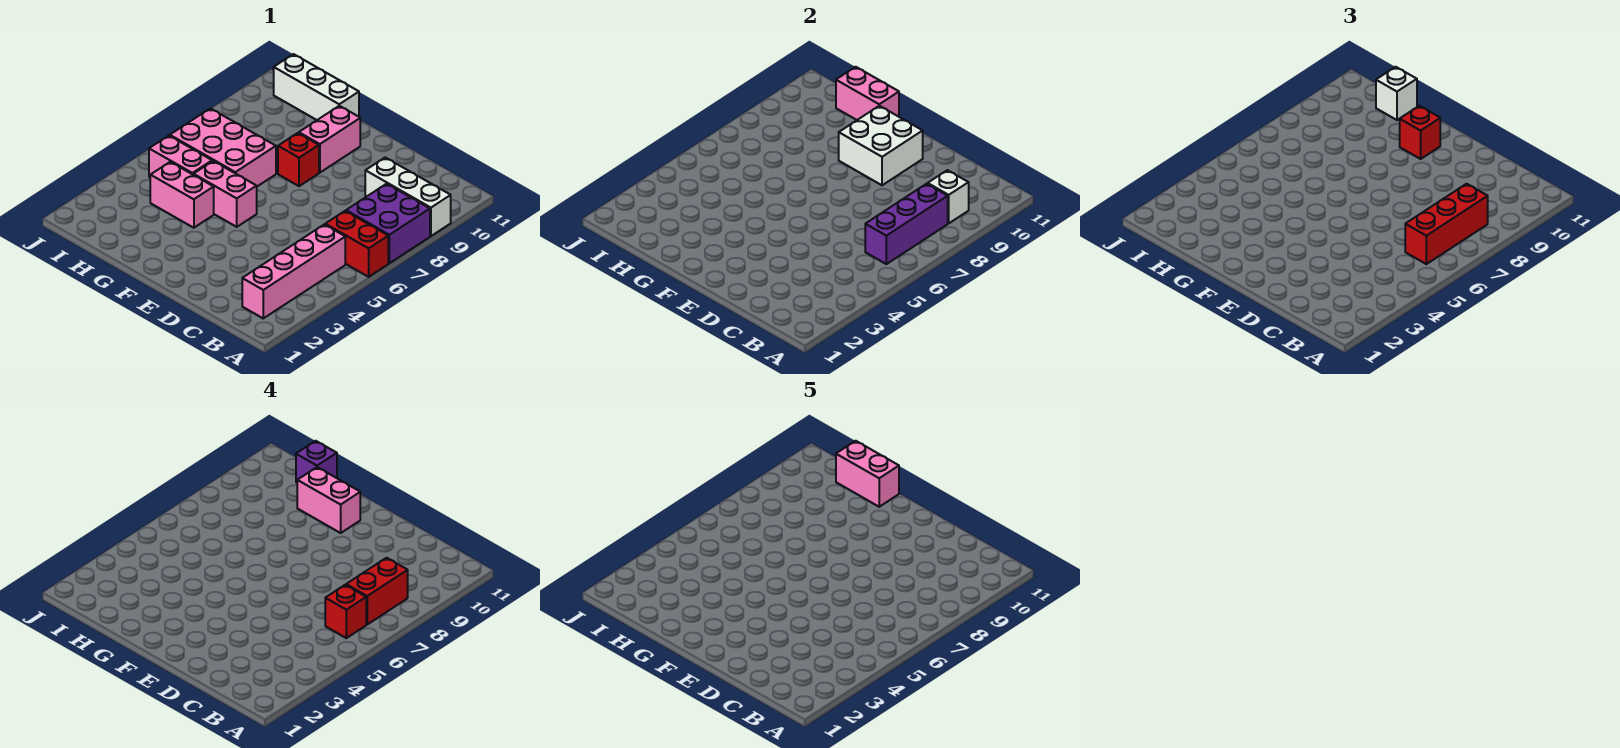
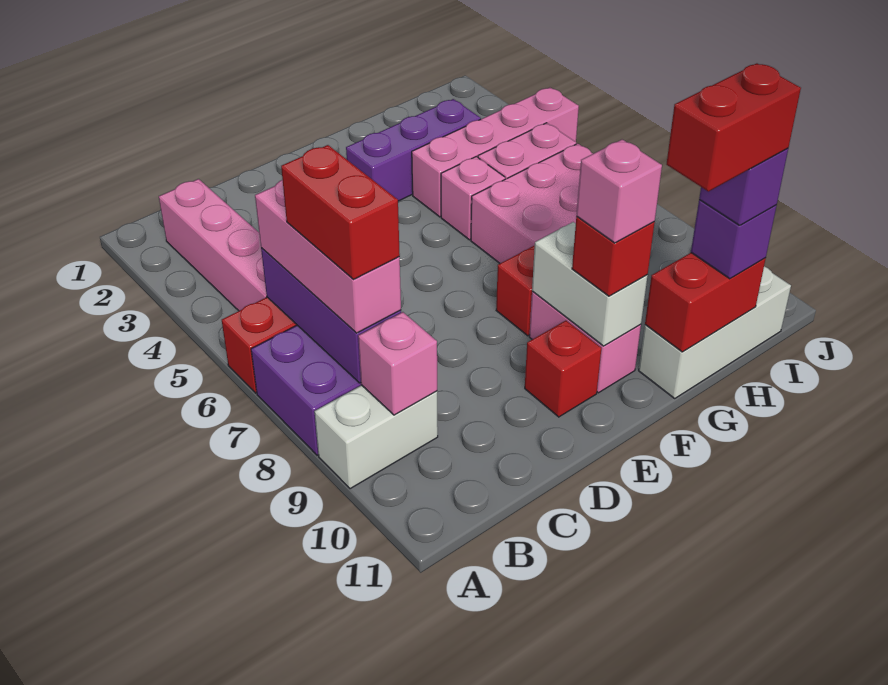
white 1x3 brick [365,158,451,236] -> white 1x2 brick [315,385,438,489]
red 1x3 brick [1405,184,1488,264] -> pink 1x3 brick [255,180,401,333]
red 1x1 brick [325,585,366,638] -> red 1x1 brick moved to [525,321,601,417]
white 1x1 brick [928,170,969,223] -> pink 1x1 brick [358,312,437,415]
white 2x2 brick [839,106,923,185] -> white 1x2 brick [532,222,648,346]
none -> purple 1x3 brick [346,99,481,201]
pink 1x2 brick [193,161,257,227] -> pink 1x1 brick [441,157,505,240]
pink 1x2 brick [297,467,360,533] -> pink 1x1 brick [576,139,662,243]
pink 1x2 brick [150,162,214,228] -> pink 1x4 brick [412,87,579,217]
pink 1x2 brick [836,67,899,120] -> red 1x2 brick [645,253,766,352]
pink 1x2 brick [836,441,899,507] -> red 1x2 brick [666,63,801,192]
white 1x1 brick [1376,67,1417,120] -> purple 1x1 brick [691,200,777,279]

